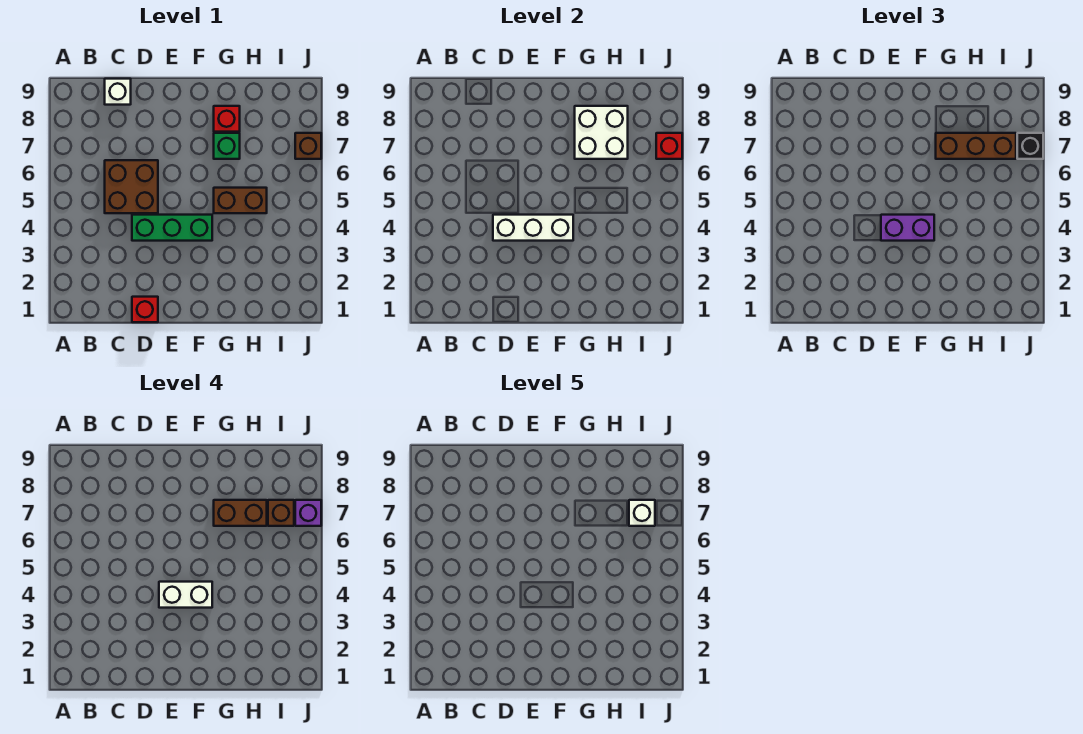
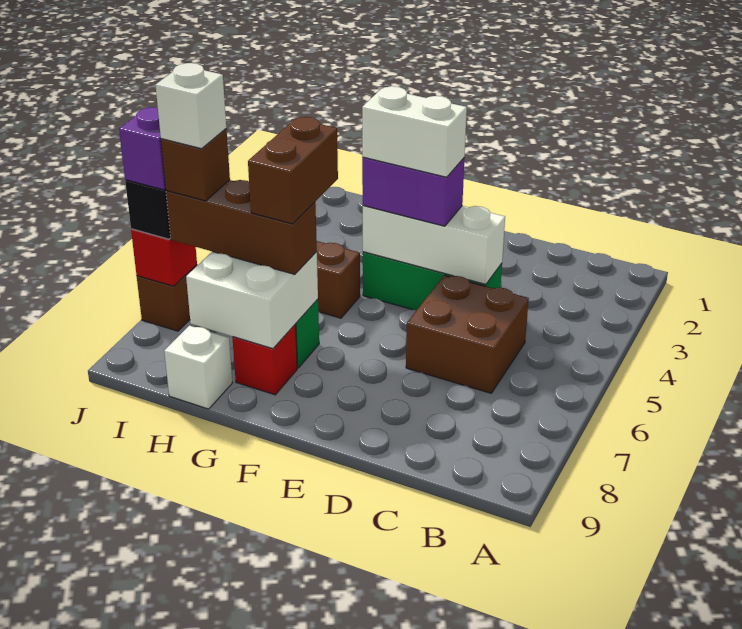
white 1x1 brick [105,79,131,105] -> white 1x1 brick moved to [164,326,232,409]
red 1x1 brick [132,297,158,322] -> none
brown 1x2 brick [214,500,267,526] -> brown 1x2 brick turned to [248,117,338,224]

